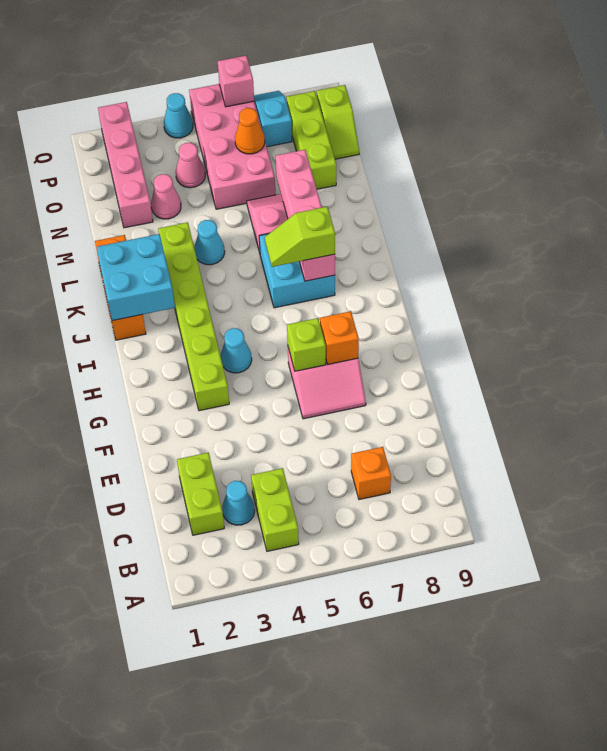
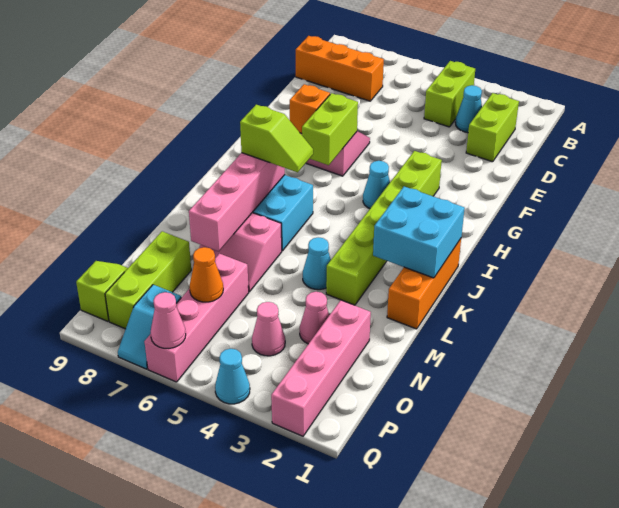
orange 1x1 brick [351,447,391,500] -> orange 1x3 brick [296,36,384,101]
lime 1x1 brick [287,318,326,371] -> lime 1x2 brick [302,93,358,165]
pink 2x4 brick [189,84,275,209] -> pink 1x4 brick [144,254,249,382]
pink 1x1 brick [218,56,254,107] -> pink 1x1 cone [151,292,186,348]

